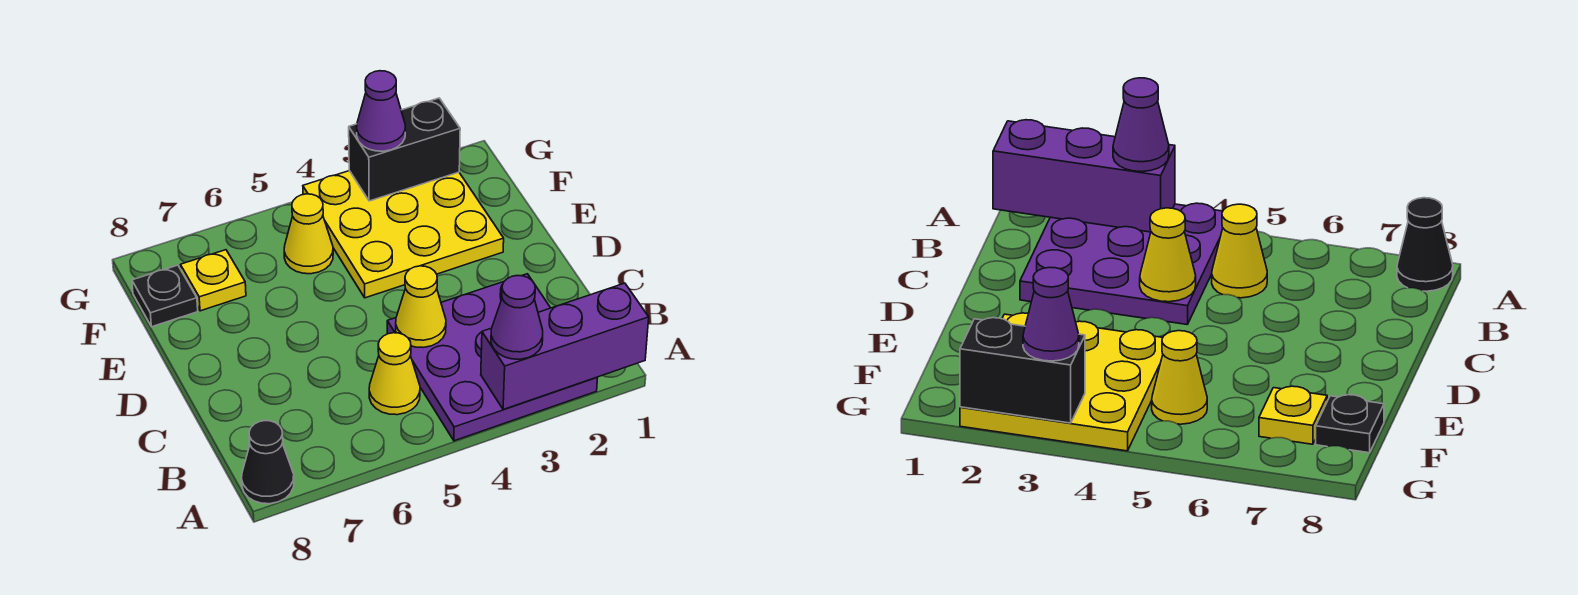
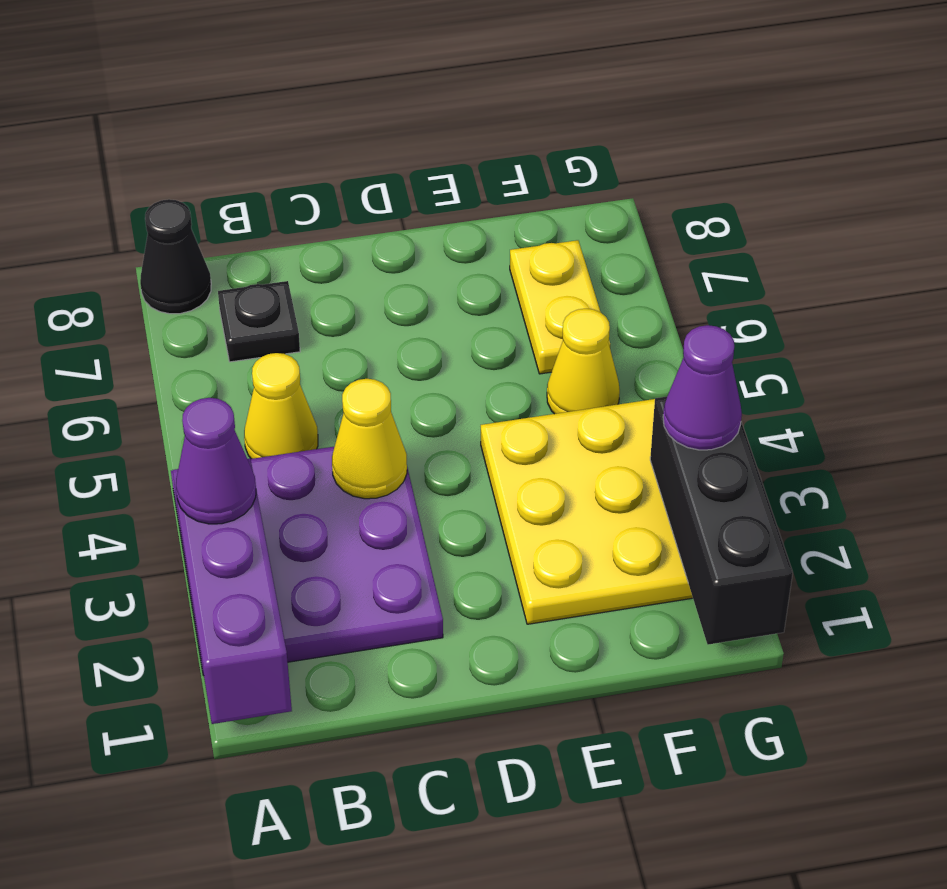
yellow 1x1 plate [180,250,246,311] -> yellow 1x2 plate [510,240,610,374]
black 1x1 plate [132,265,198,327] -> black 1x1 plate moved to [218,281,300,362]
black 1x2 brick [349,98,460,201] -> black 1x3 brick [650,397,793,645]

